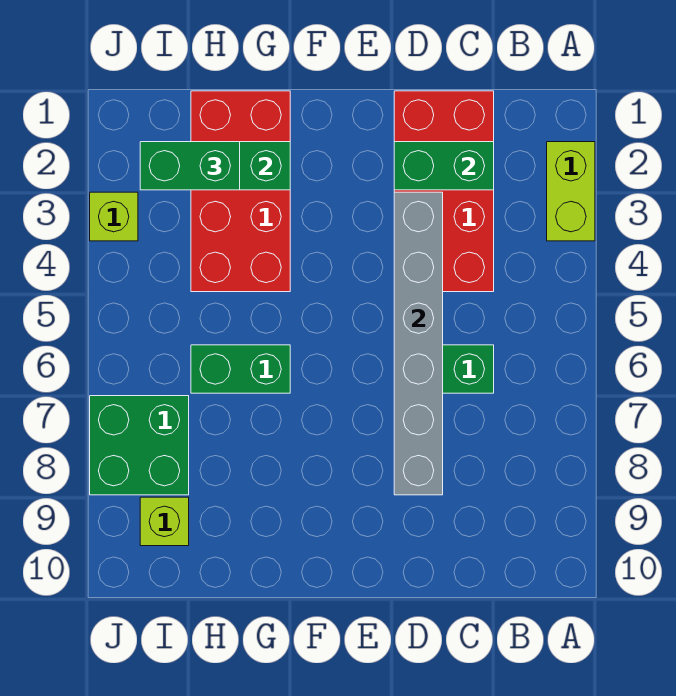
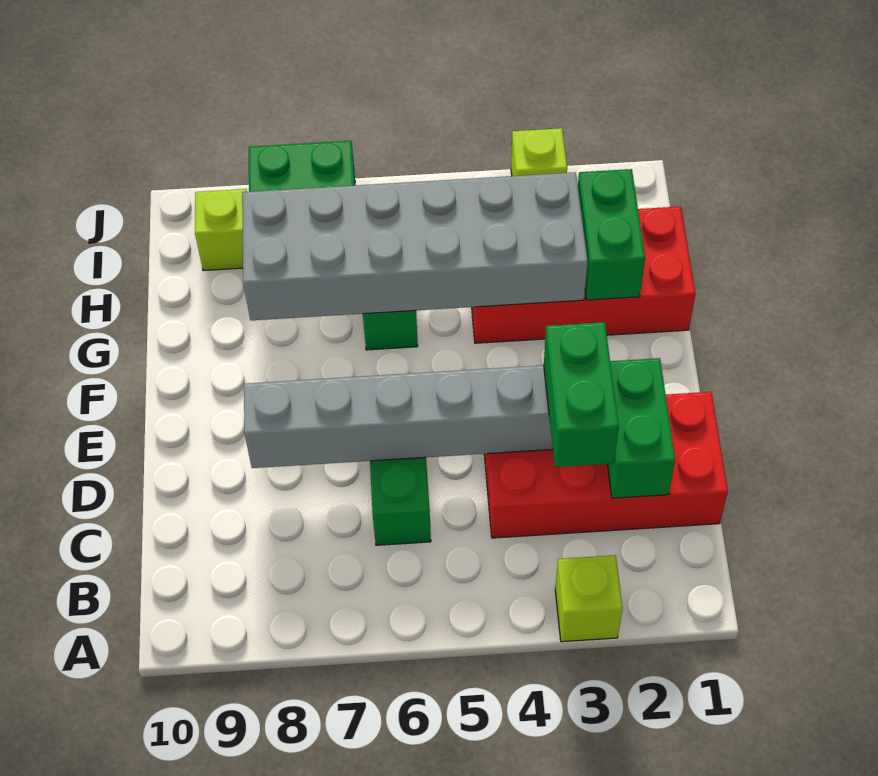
lime 1x2 brick [547,142,595,241] -> lime 1x1 brick [555,555,623,642]
none -> grey 2x6 brick [242,172,588,320]
green 1x2 brick [140,142,240,190] -> green 1x2 brick moved to [544,322,619,467]

